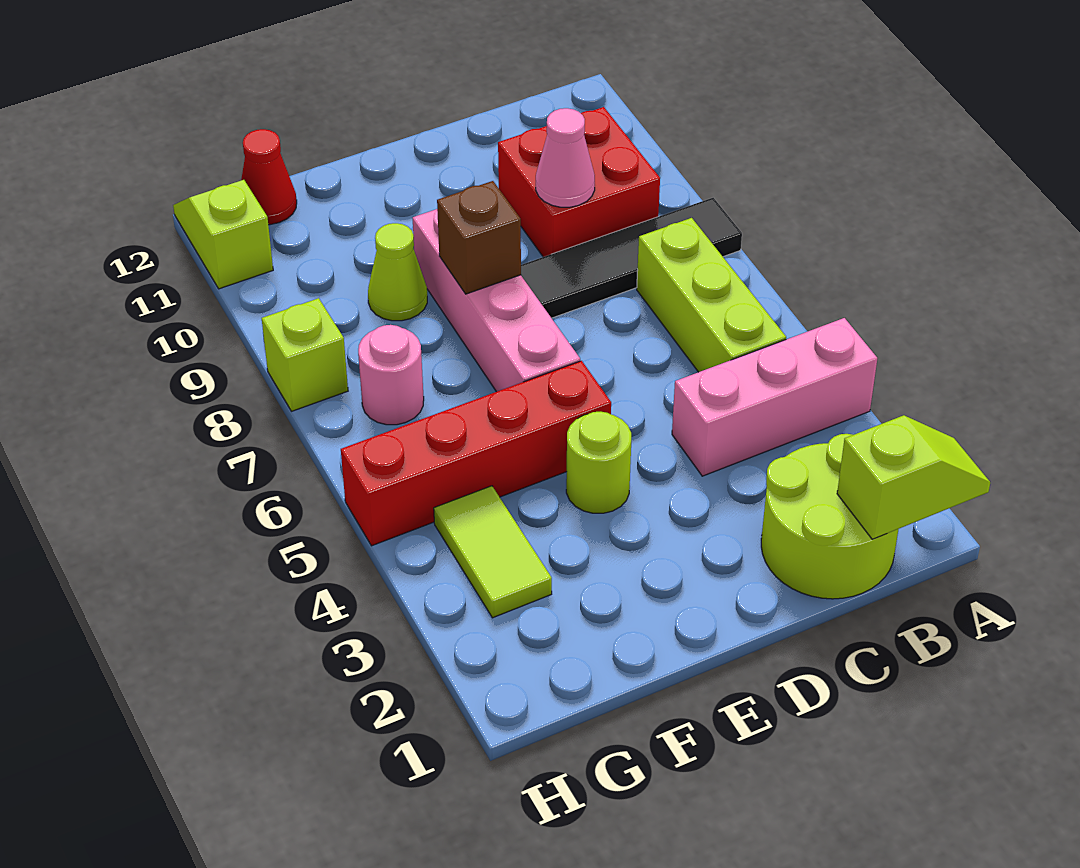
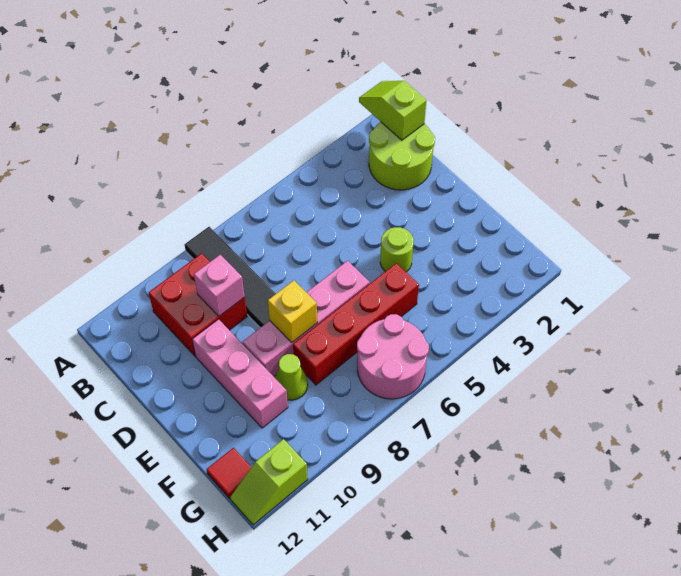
pink 1x3 brick [672,318,877,476] -> pink 1x3 brick moved to [192,319,288,428]
lime 1x3 brick [637,218,786,372] -> none
pink 1x1 cone [536,108,595,207] -> pink 1x1 brick [194,255,245,316]
red 1x4 brick [341,361,611,546] -> red 1x4 brick turned to [293,263,419,385]
brown 1x1 brick [437,181,521,294] -> yellow 1x1 brick [268,281,317,342]
lime 1x2 tile [434,486,552,618] -> none
pink 1x1 round brick [358,325,424,425] -> pink 2x2 round brick [357,314,429,399]
red 1x1 cone [241,129,297,225] -> red 1x1 tile [207,448,251,498]
lime 1x1 brick [262,298,348,411] -> none

